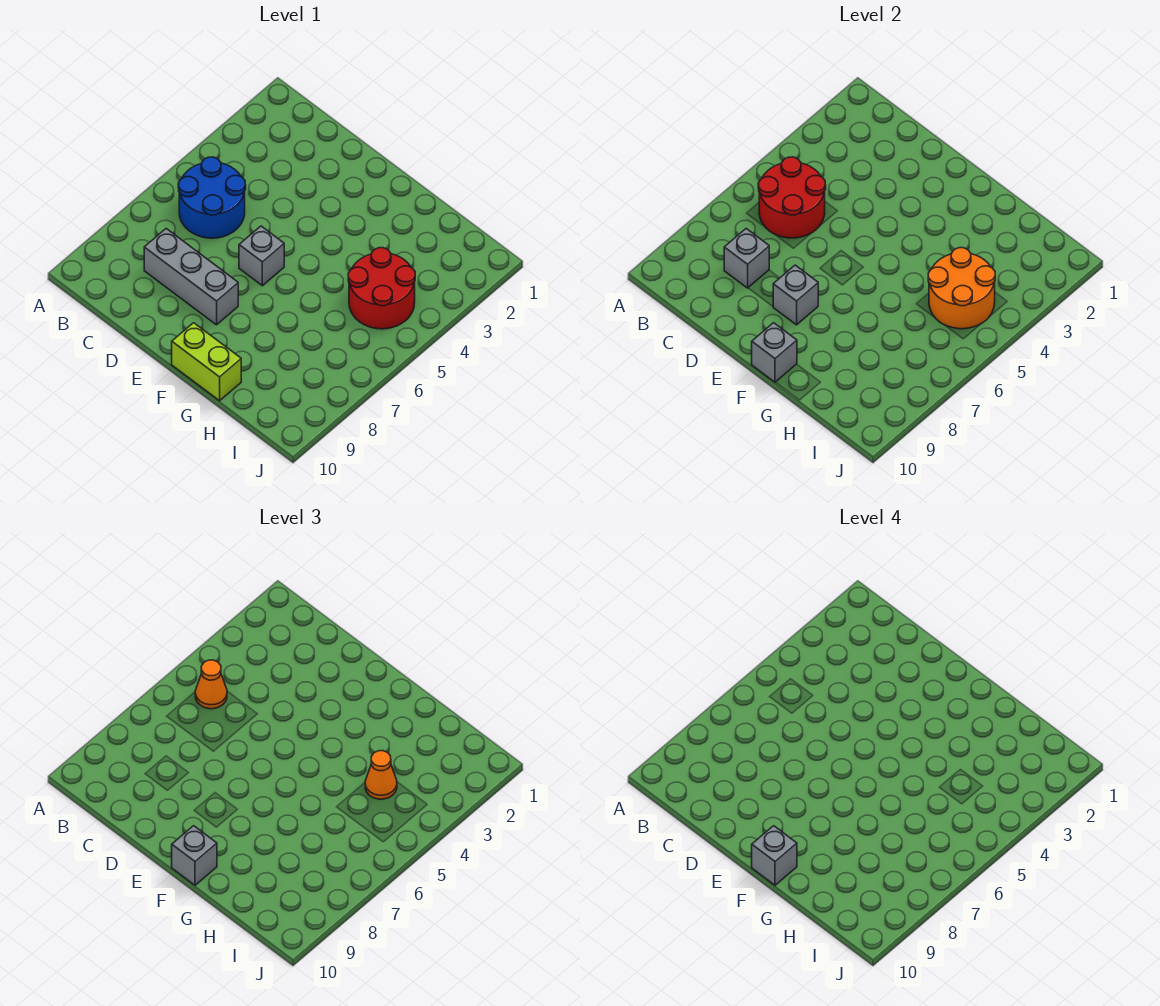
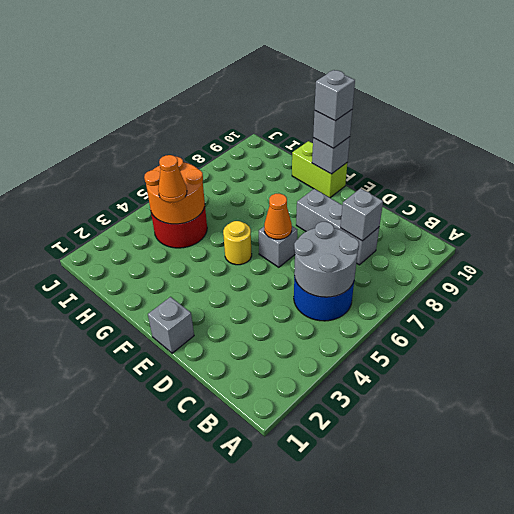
red 2x2 round brick [758,157,826,238] -> grey 2x2 round brick [294,222,359,297]
orange 1x1 cone [195,660,227,709] -> orange 1x1 cone moved to [264,194,292,239]
grey 1x1 brick [773,265,818,325] -> grey 1x1 brick moved to [148,297,194,353]
none -> yellow 1x1 round brick [223,221,252,265]

